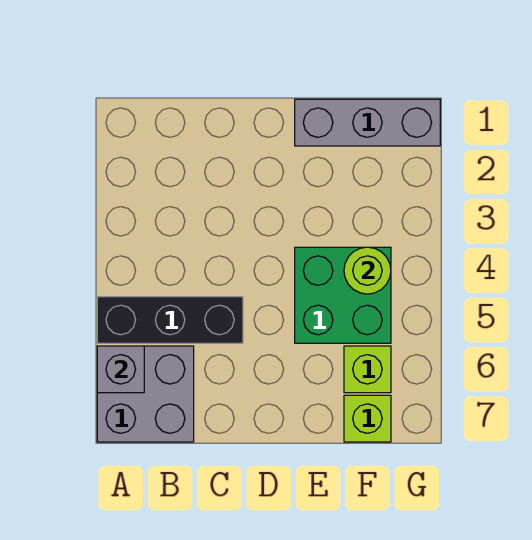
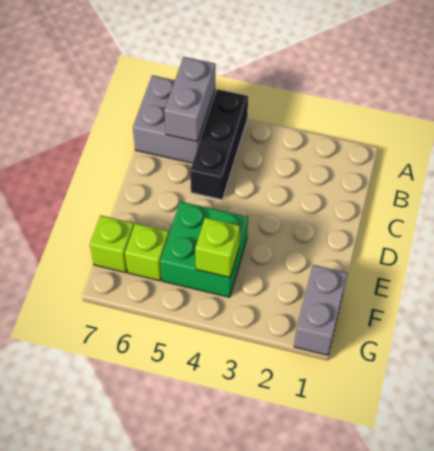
grey 1x1 brick [97,346,144,393] -> grey 1x2 brick [164,57,215,142]
grey 1x3 brick [295,99,440,146] -> grey 1x2 brick [294,265,347,355]
lime 1x1 round brick [344,247,391,294] -> lime 1x1 brick [195,218,240,277]

